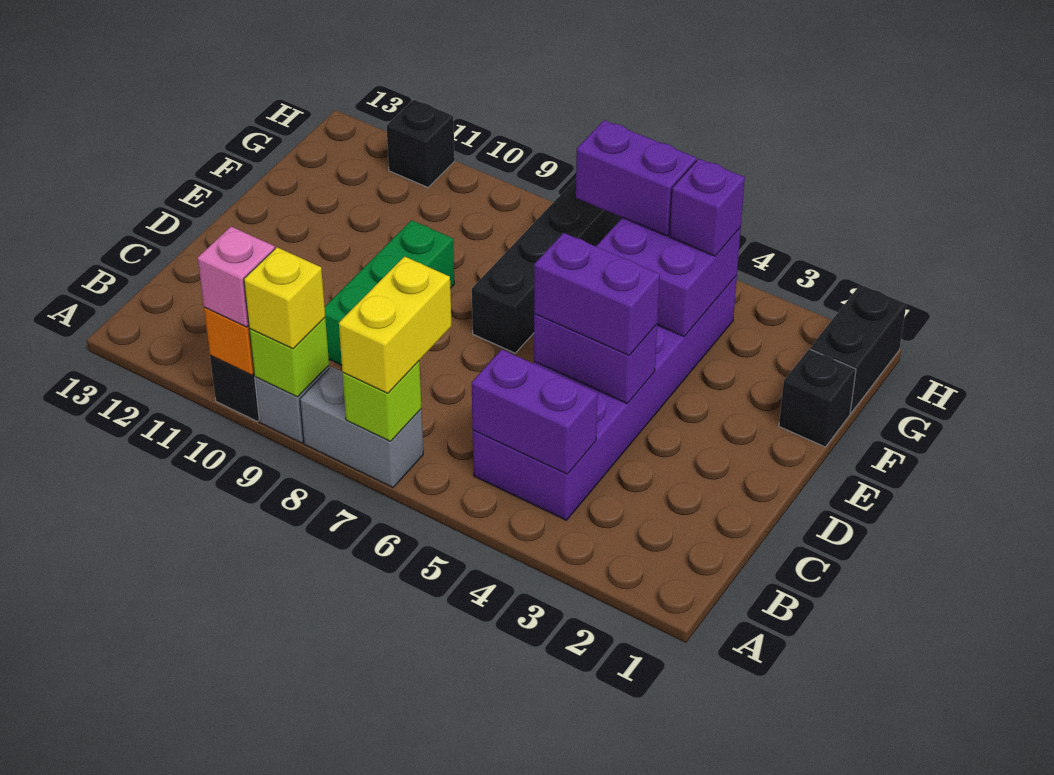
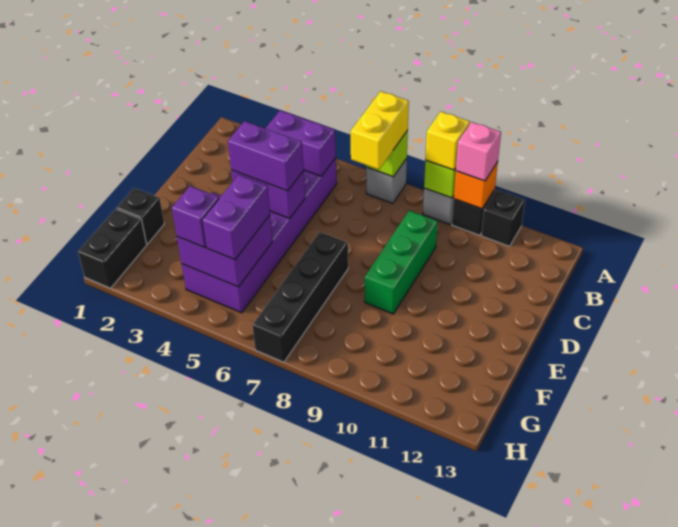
grey 1x2 brick [300,367,423,487] -> grey 1x1 brick [366,158,407,203]
purple 1x2 brick [576,120,696,236] -> purple 1x2 brick turned to [202,175,270,260]
black 1x1 brick [387,100,455,187] -> black 1x1 brick moved to [481,190,525,246]

